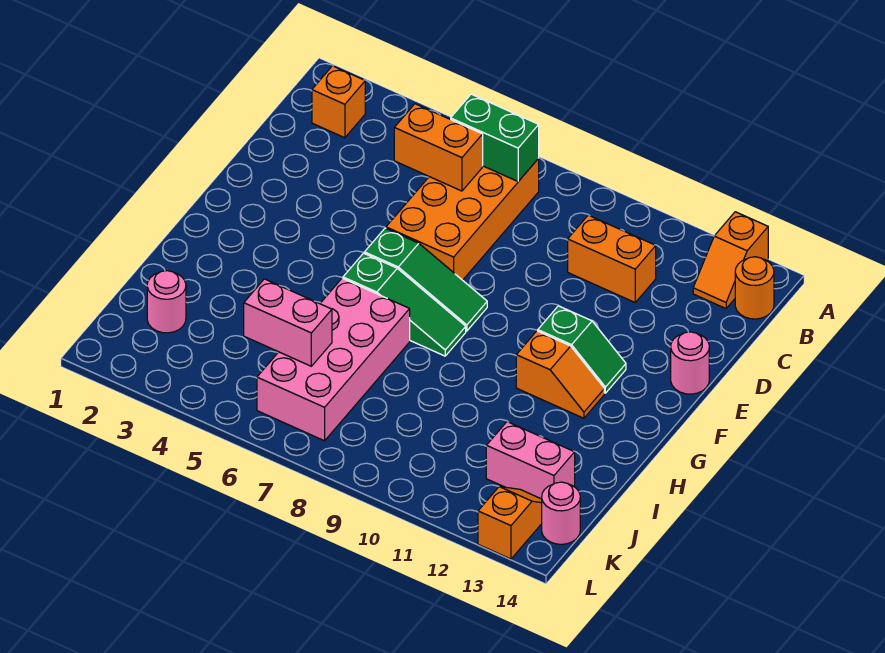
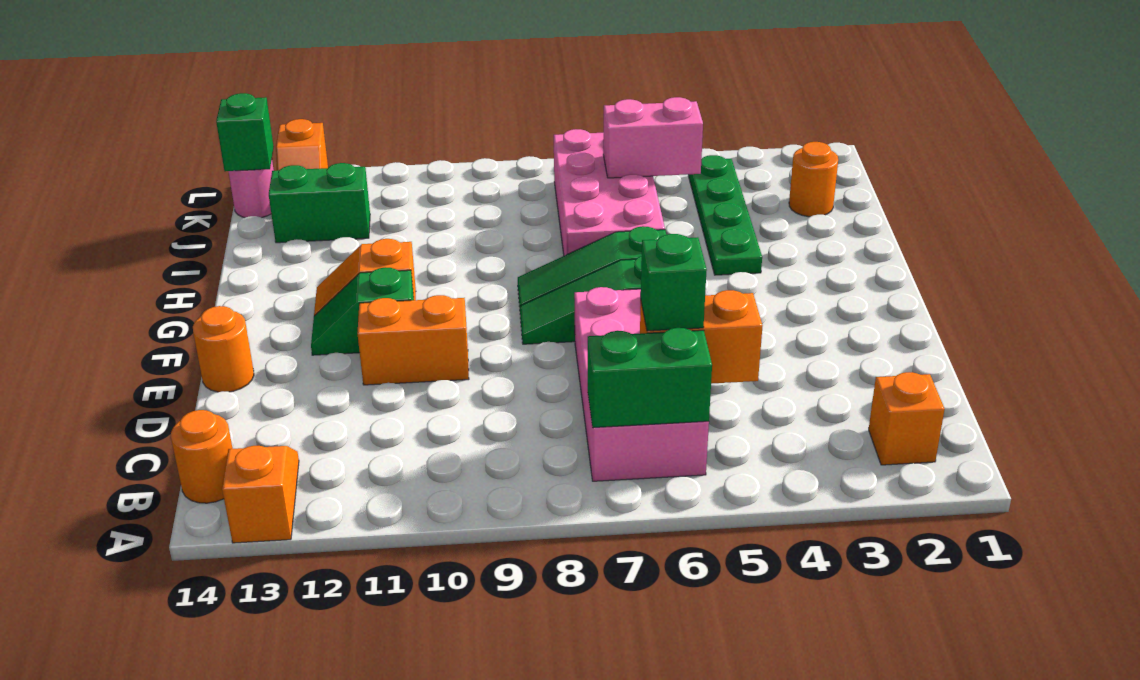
orange 2x4 brick [386,159,539,280] -> pink 2x4 brick [574,287,709,481]
none -> green 1x1 brick [641,234,707,331]
orange 1x2 brick [568,215,656,302] -> orange 1x2 brick moved to [357,295,469,385]
pink 1x1 round brick [671,332,709,394] -> orange 1x1 round brick [193,306,254,392]
none -> green 1x4 plate [688,155,762,275]
pink 1x1 round brick [147,271,186,333] -> orange 1x1 round brick [789,142,838,217]
pink 1x2 brick [486,422,575,499] -> green 1x2 brick [269,163,370,243]
none -> green 1x1 brick [216,93,274,171]

